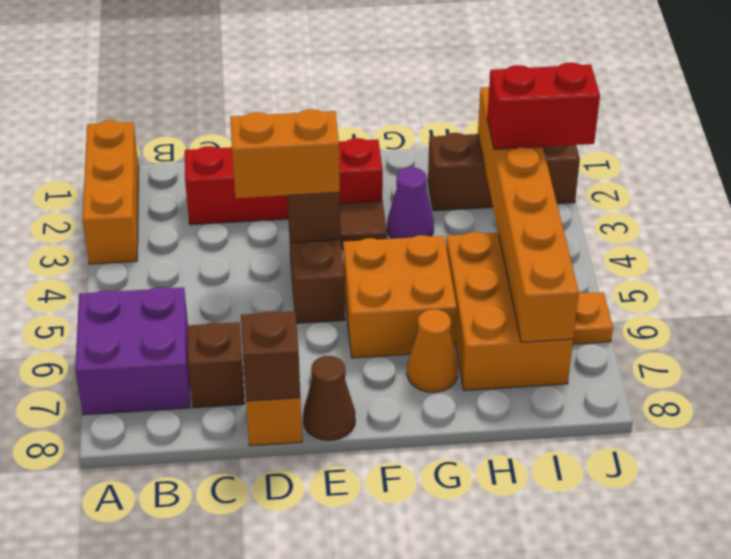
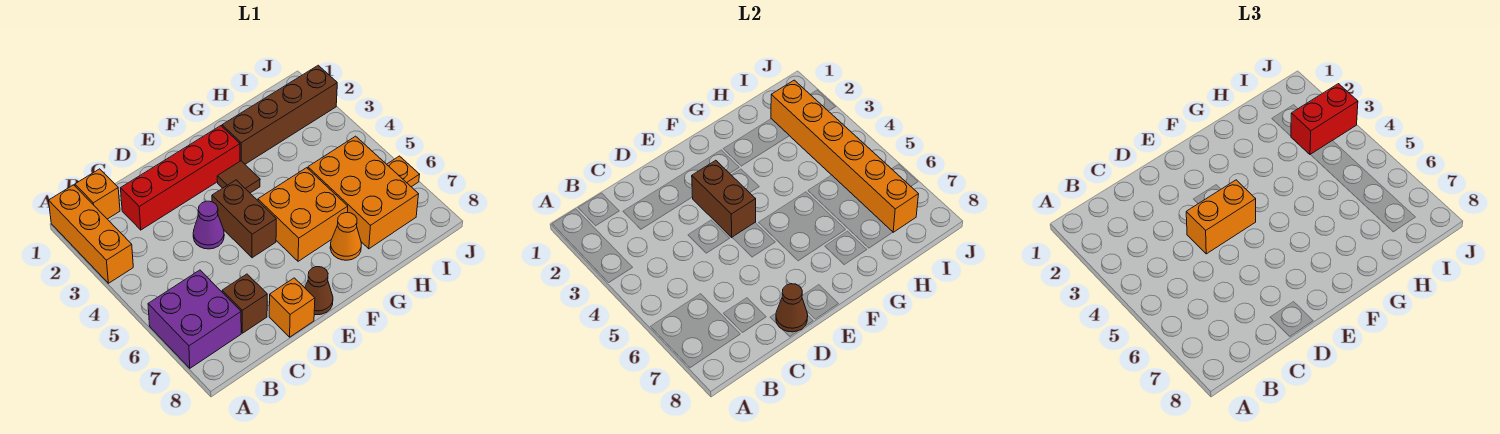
none -> orange 1x1 brick [75,169,120,219]
brown 1x1 brick [241,311,300,401] -> brown 1x1 cone [776,284,808,332]
purple 1x1 cone [387,167,434,239] -> purple 1x1 cone moved to [193,201,224,249]
brown 1x3 brick [428,133,580,211] -> brown 1x4 brick [222,65,337,164]

